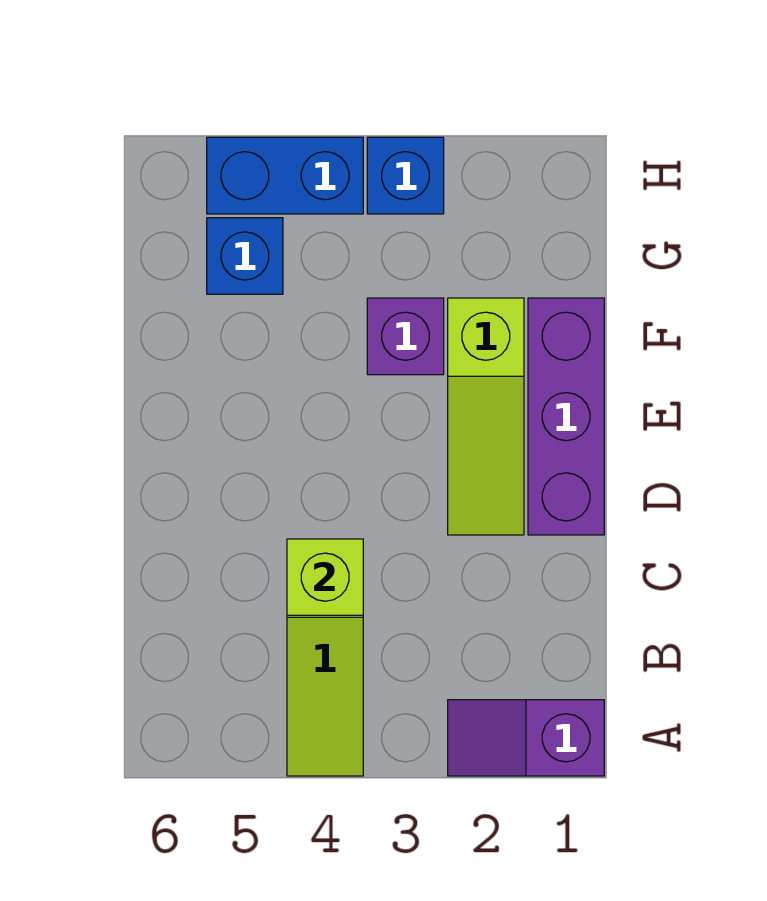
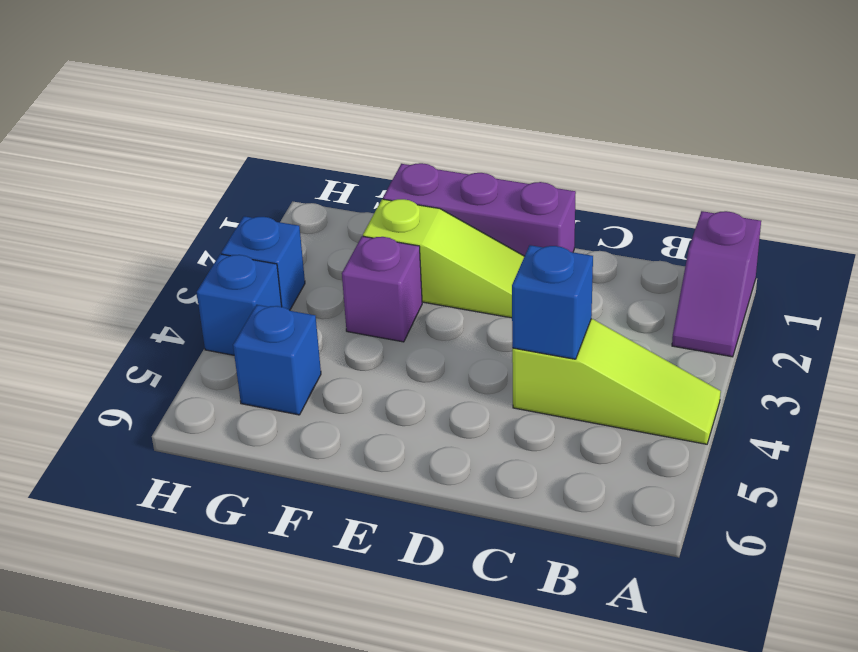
lime 1x1 brick [287,539,363,615] -> blue 1x1 brick [512,245,593,359]
blue 1x2 brick [207,137,363,214] -> blue 1x1 brick [197,254,282,355]

